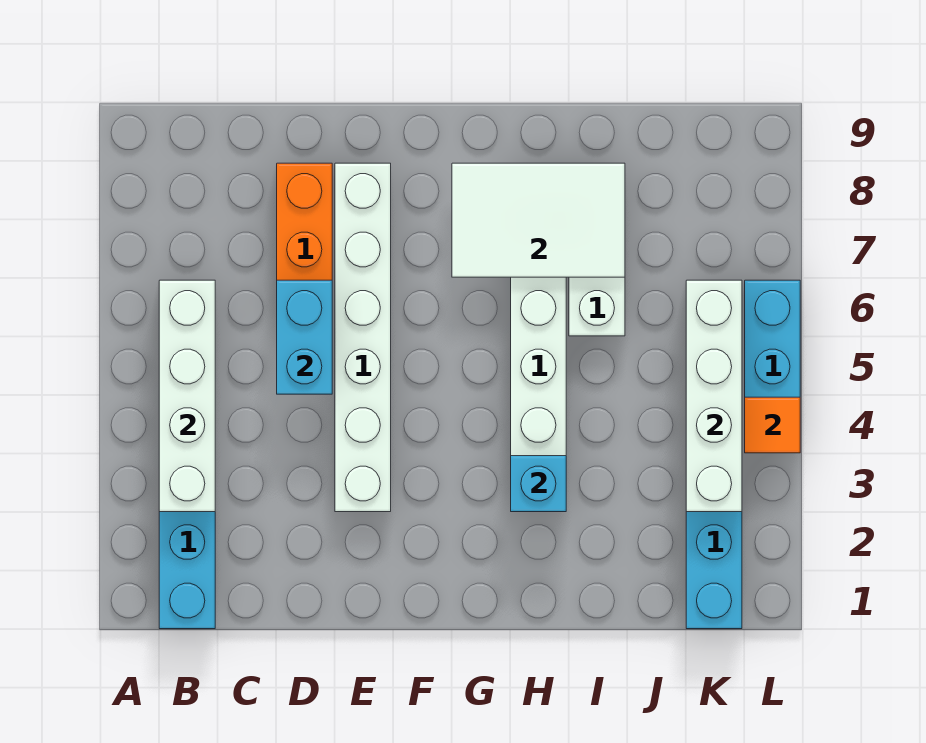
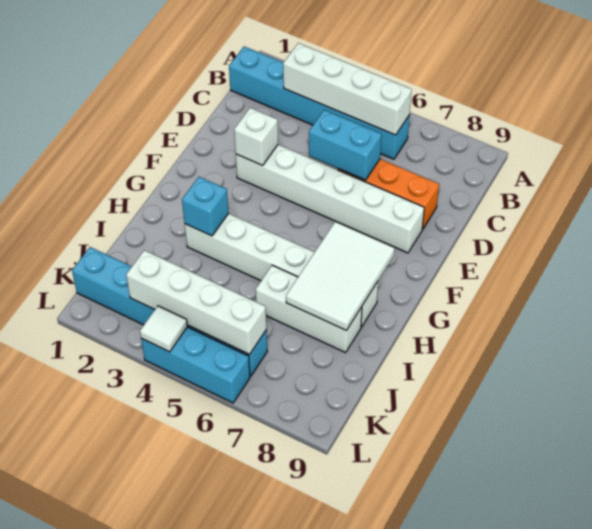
none -> white 1x1 brick [234,108,278,166]
orange 1x1 tile [745,397,800,453] -> white 1x1 tile [140,306,187,352]

